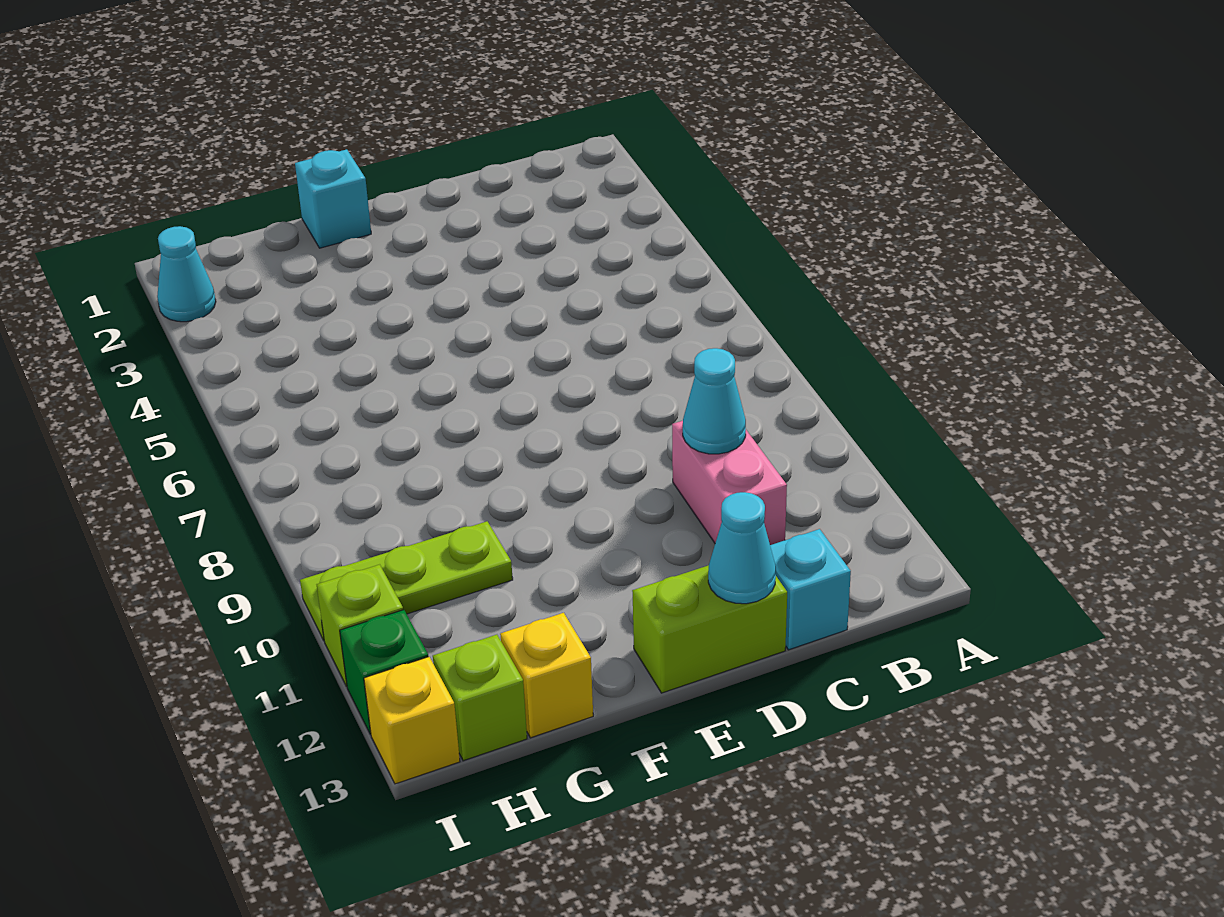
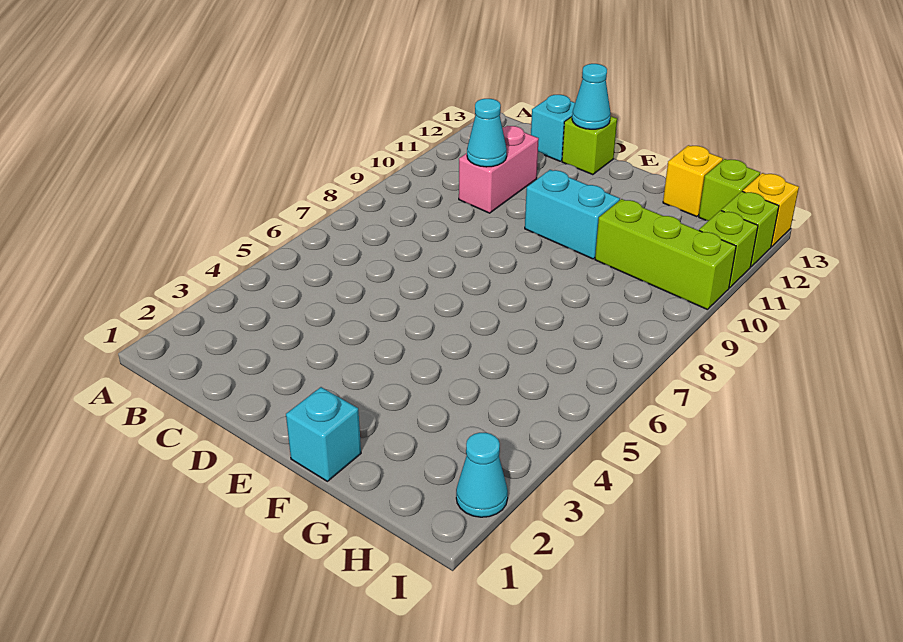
lime 1x2 brick [632,565,787,693] -> lime 1x1 brick [562,116,617,175]
none -> cyan 1x2 brick [525,170,620,259]
lime 1x3 plate [300,521,513,640] -> lime 1x3 brick [595,199,736,310]
green 1x1 brick [340,610,428,734] -> lime 1x1 brick [721,191,779,267]

